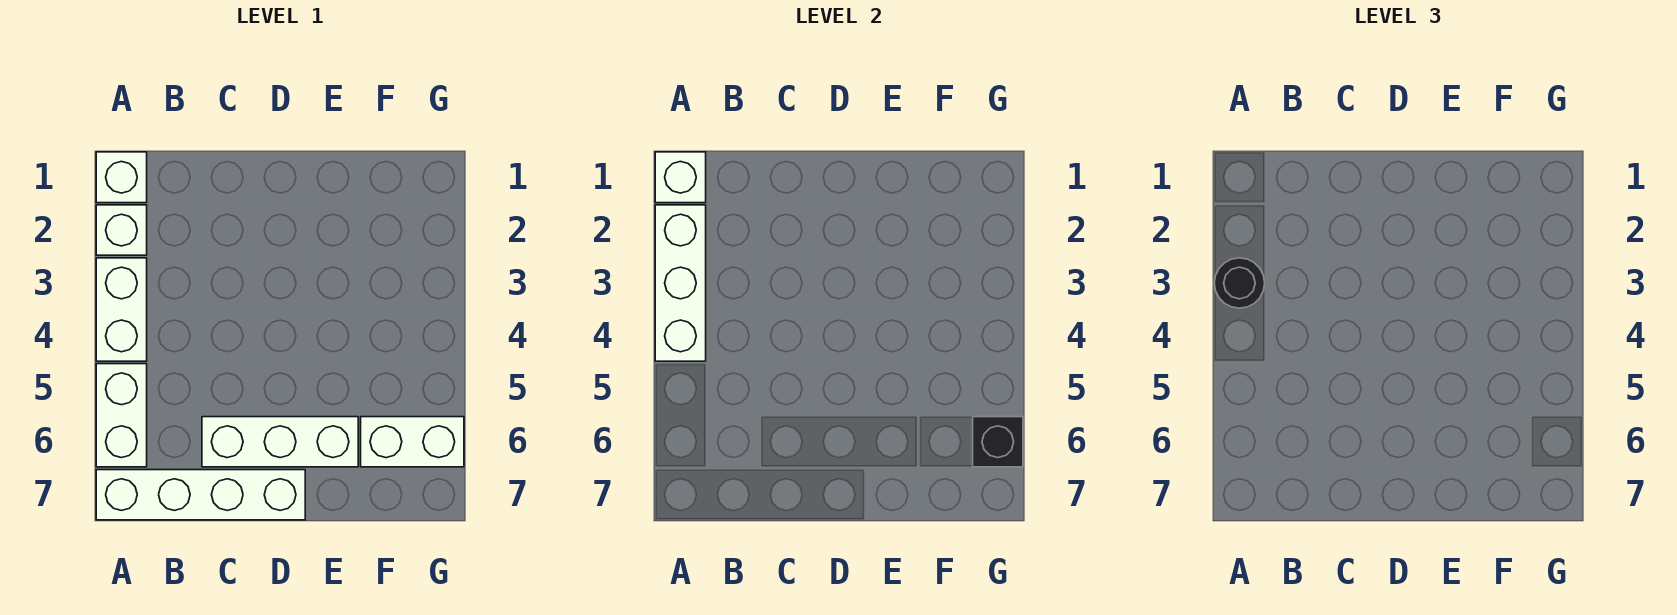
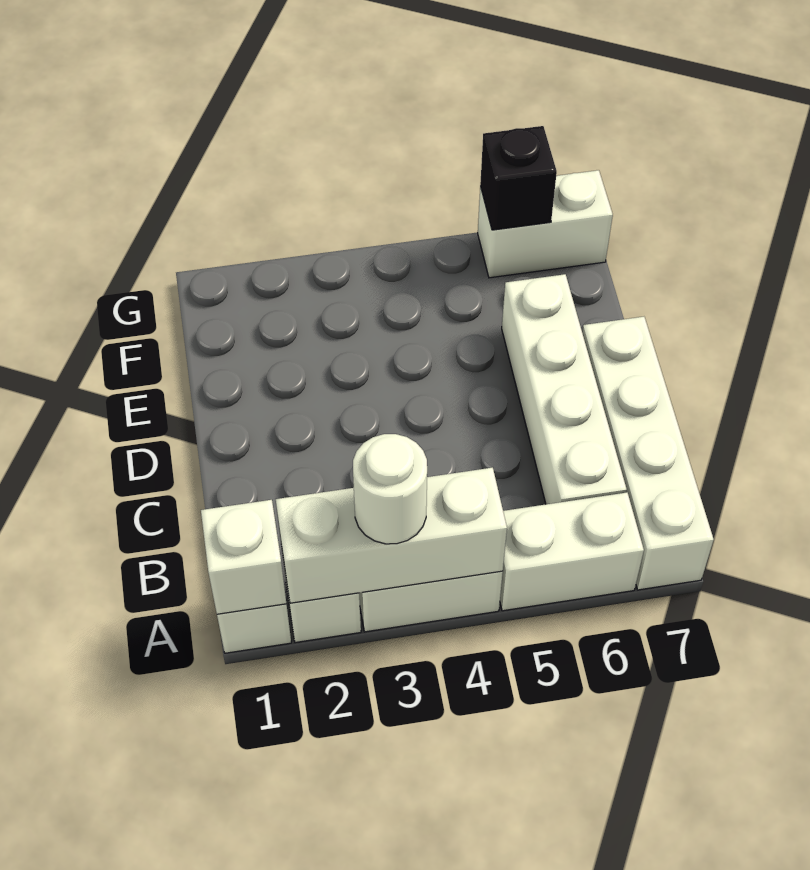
black 1x1 round brick [1214,258,1265,308] -> white 1x1 round brick [353,434,427,544]
white 1x3 brick [202,417,358,467] -> white 1x4 brick [502,274,627,504]
white 1x2 brick [361,417,464,467] -> white 1x2 brick turned to [478,170,613,278]

